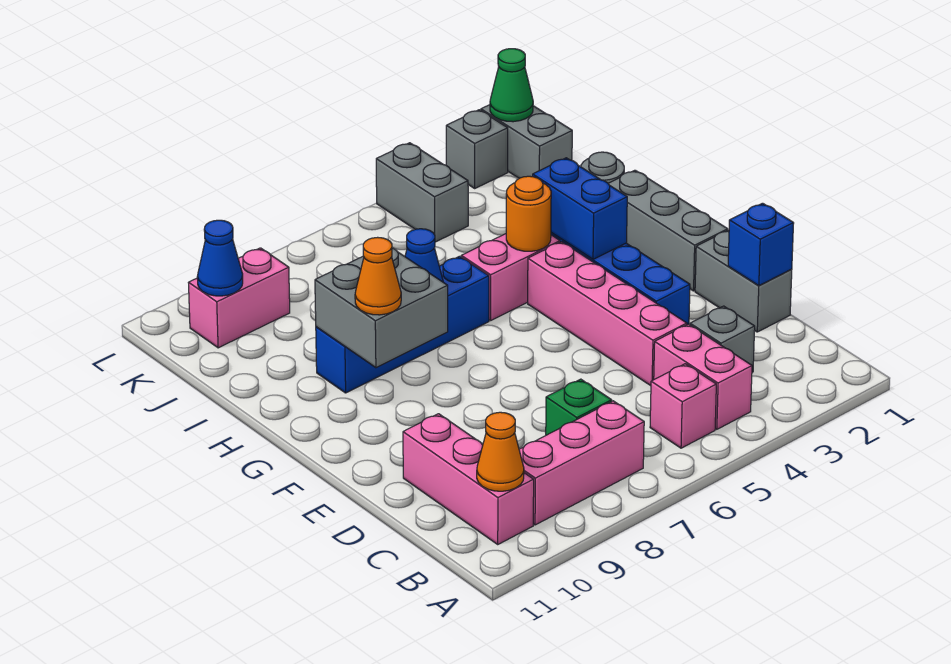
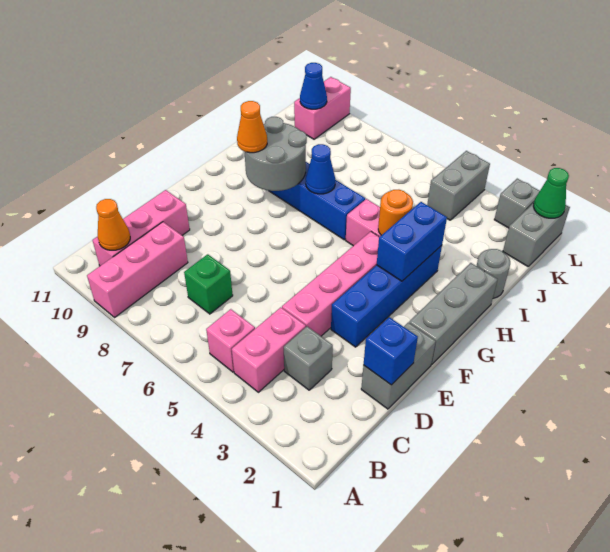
pink 1x3 brick [519,401,644,525] -> pink 1x3 brick turned to [87,222,188,317]
grey 2x2 brick [315,248,448,368] -> grey 2x2 round brick [244,117,307,191]
pink 1x2 brick [188,248,290,348] -> pink 1x2 brick turned to [294,77,351,139]

